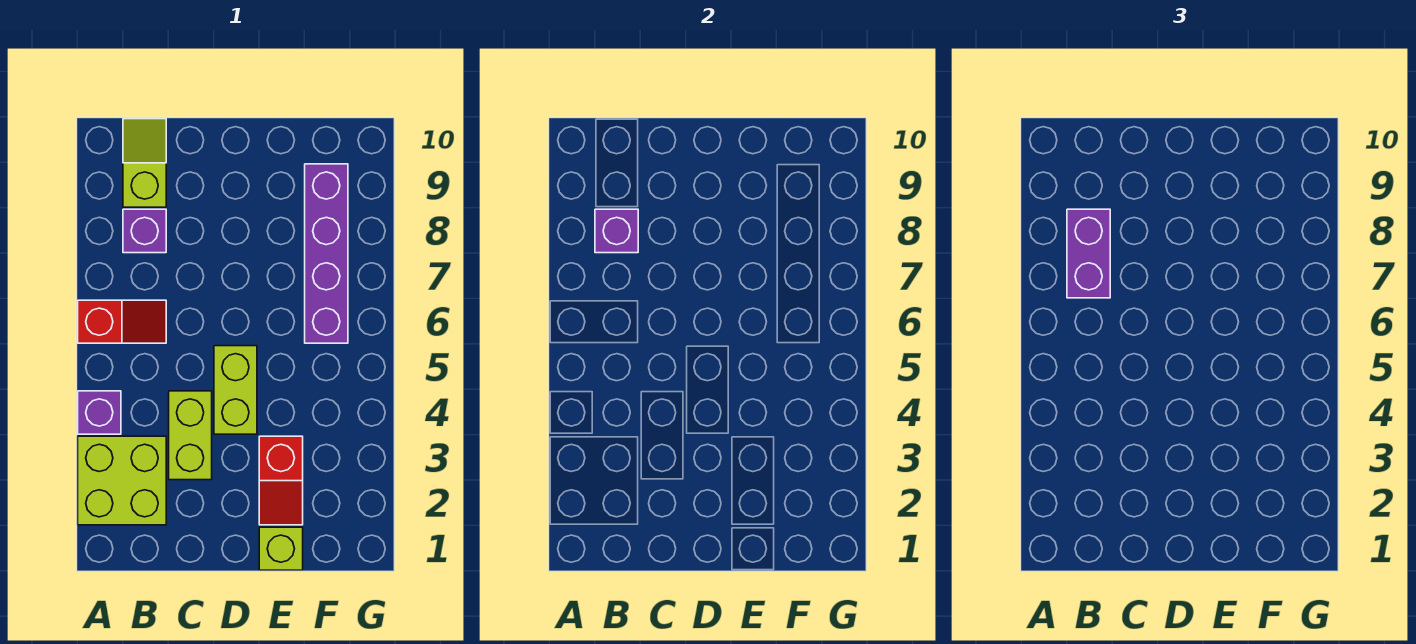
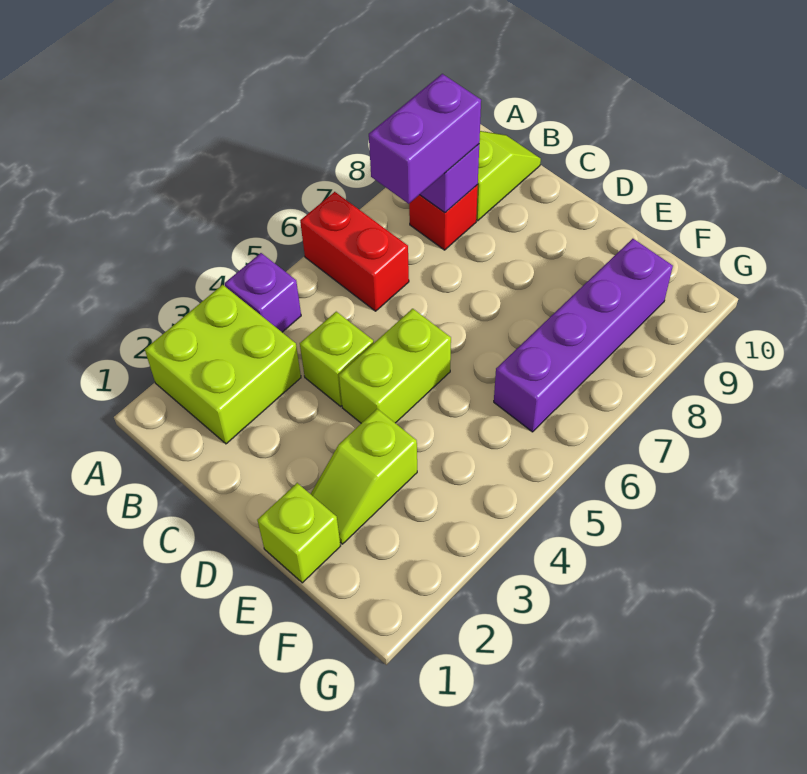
red 1x2 slope [78,300,166,343] -> red 1x2 brick [300,192,409,311]
purple 1x1 brick [123,209,166,253] -> red 1x1 brick [409,185,478,250]
lime 1x2 brick [169,391,212,480] -> lime 1x1 brick [300,312,374,406]
red 1x2 slope [259,436,303,525] -> lime 1x2 slope [311,409,417,544]

